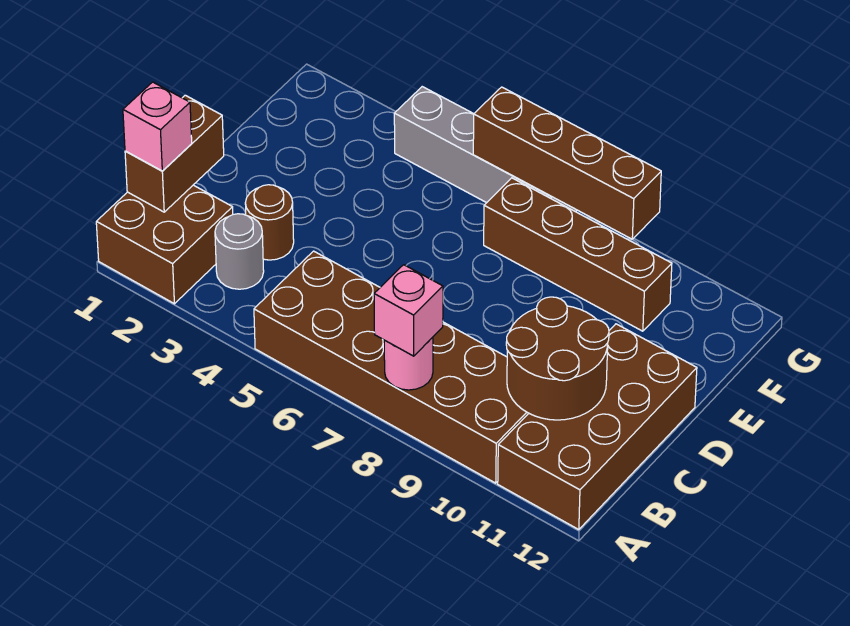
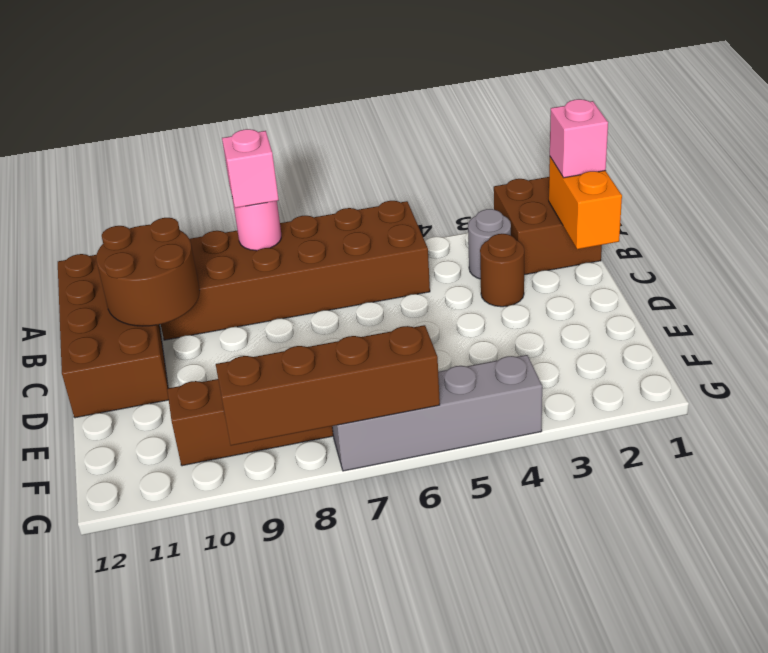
brown 1x2 brick [125,95,224,212] -> orange 1x2 brick [549,157,622,249]

